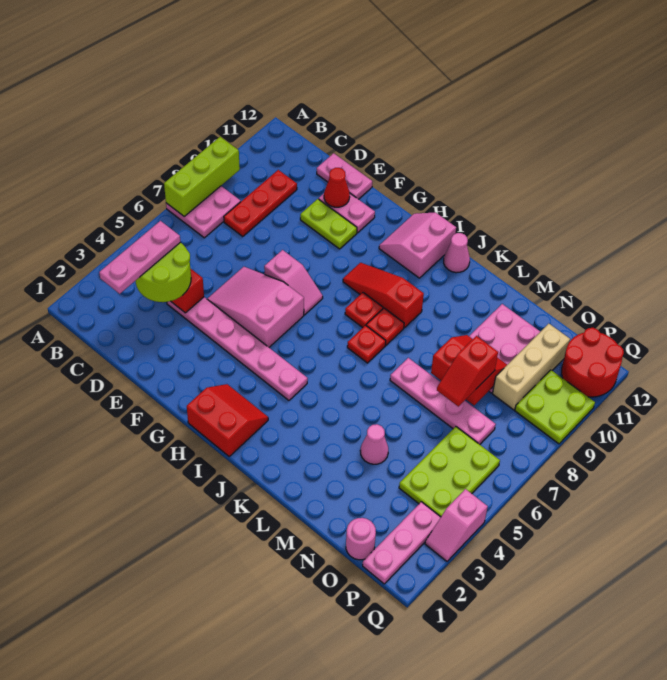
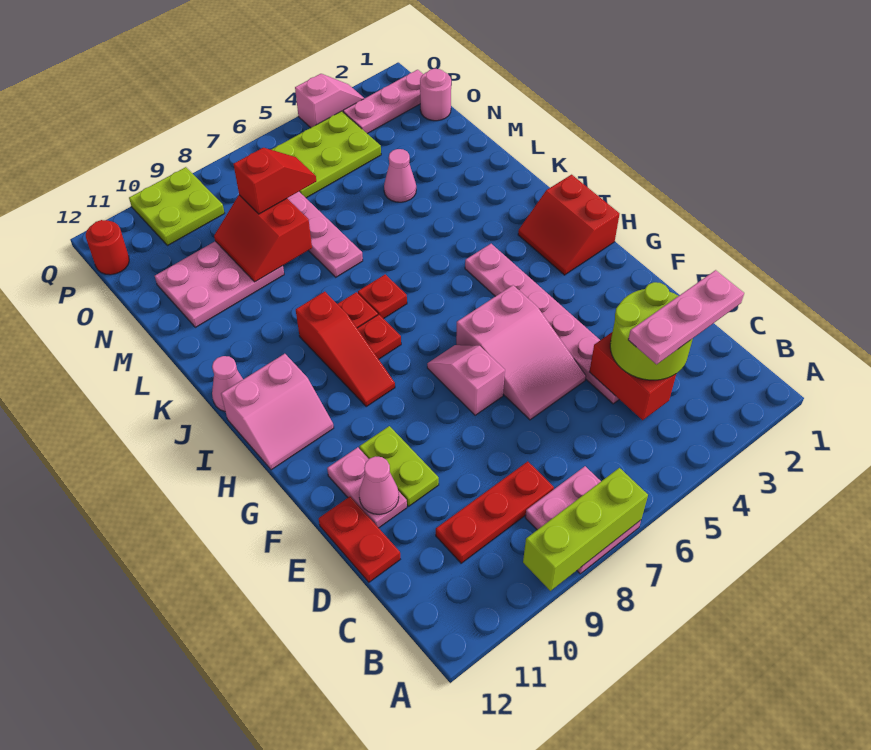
pink 1x2 plate [317,153,372,199] -> red 1x2 plate [319,497,400,582]
red 1x1 cone [324,168,350,207] -> pink 1x1 cone [359,456,399,514]
tan 1x3 brick [493,324,570,410] -> none
red 2x2 round brick [562,328,624,397] -> red 1x1 round brick [86,220,129,275]

